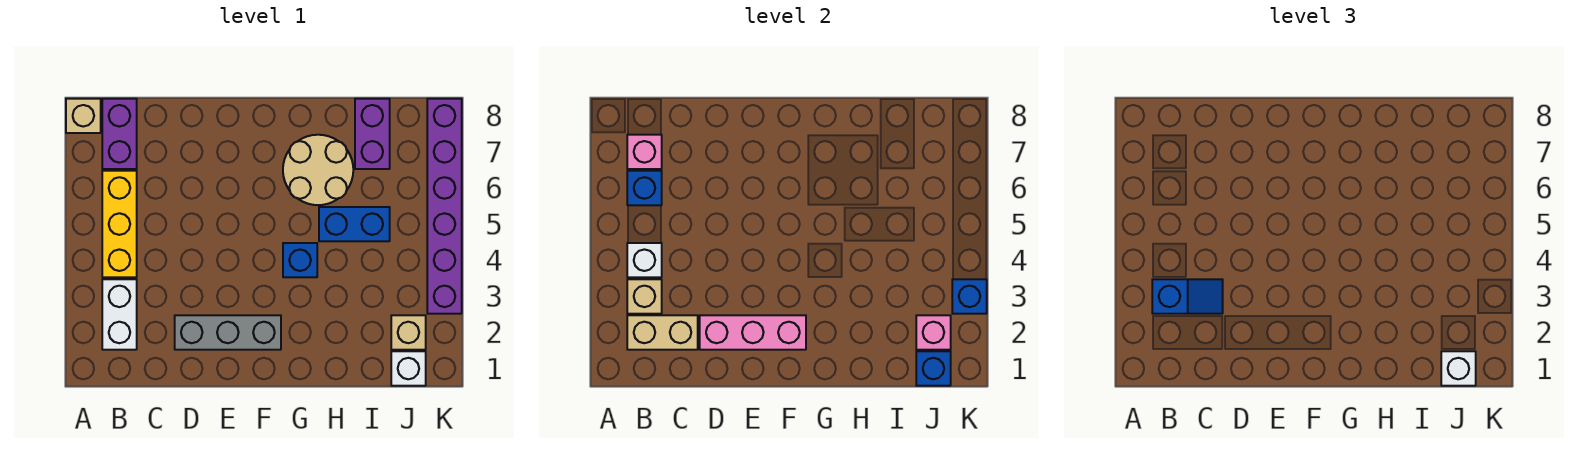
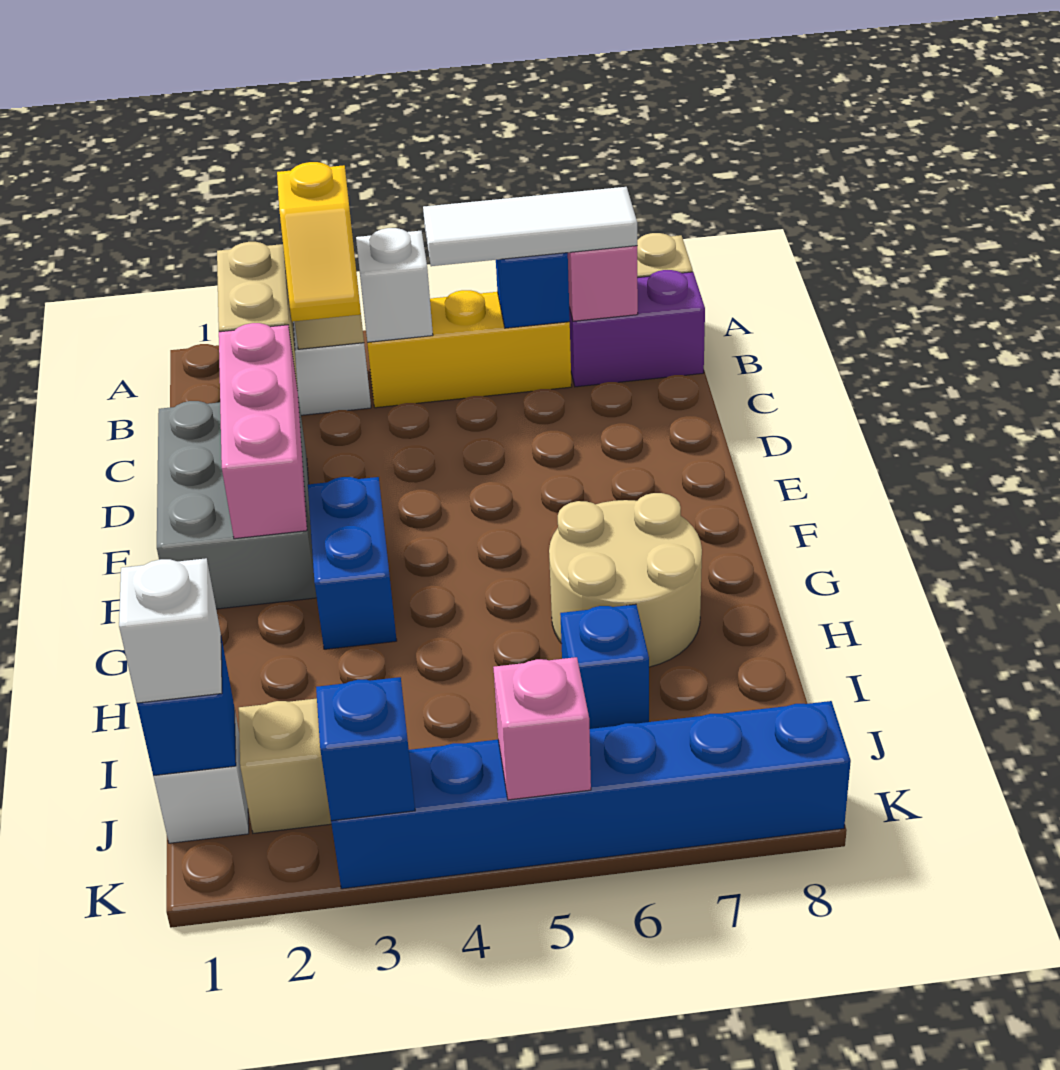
blue 1x2 slope [1152,279,1223,314] -> yellow 1x2 slope [277,162,361,322]
none -> white 1x3 tile [423,187,637,266]
grey 1x3 brick [175,315,281,350] -> grey 2x3 brick [157,398,317,609]
blue 1x1 brick [283,243,317,277] -> blue 1x1 brick moved to [560,604,649,729]
blue 1x2 brick [319,207,390,241] -> blue 1x2 brick moved to [308,477,397,649]
purple 1x2 brick [355,99,390,169] -> none
pink 1x1 brick [916,315,951,350] -> pink 1x1 brick moved to [493,657,591,800]
purple 1x6 brick [427,99,462,314] -> blue 1x6 brick [331,701,851,889]

